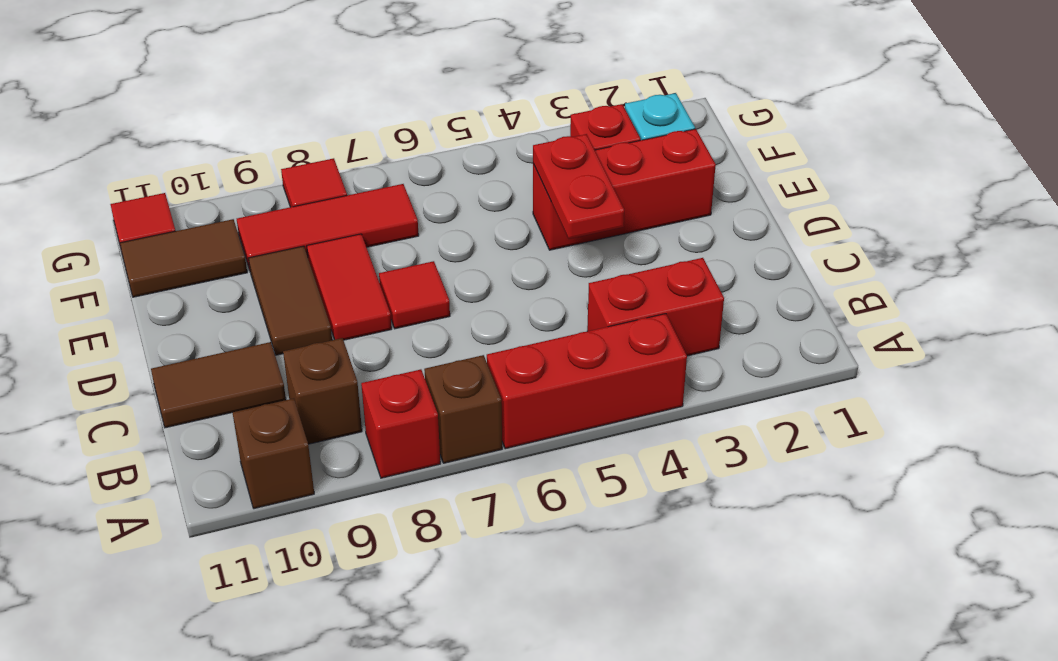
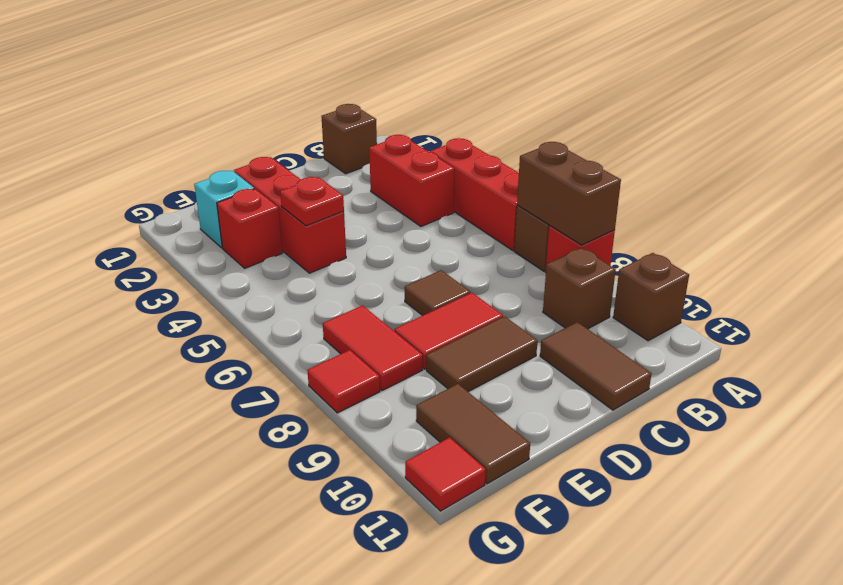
none -> brown 1x2 brick [517,142,621,245]
none -> brown 1x1 brick [321,104,377,174]
red 1x2 plate [533,134,624,239] -> red 1x1 plate [280,177,344,226]
red 1x1 tile [379,261,450,329] -> brown 1x1 tile [405,270,471,316]
red 1x3 tile [237,184,419,270] -> red 1x2 tile [323,305,423,391]

